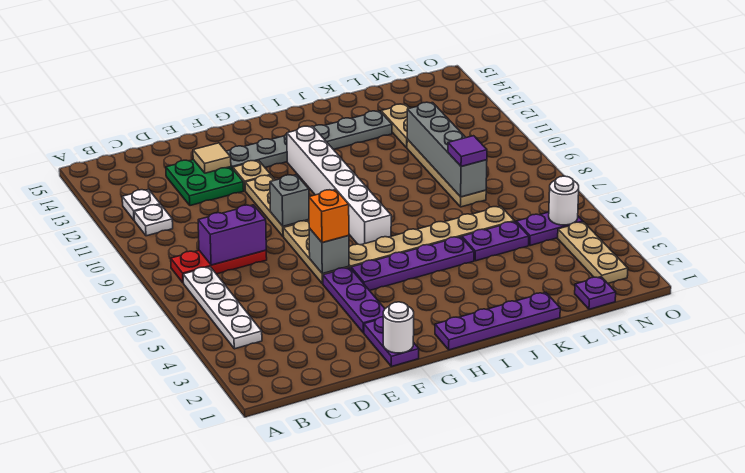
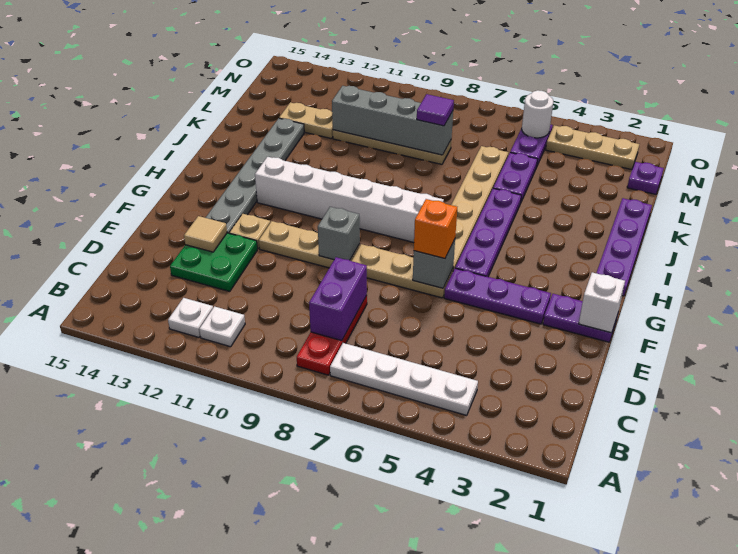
white 1x1 round brick [383,302,414,353] -> white 1x1 brick [579,272,625,333]

